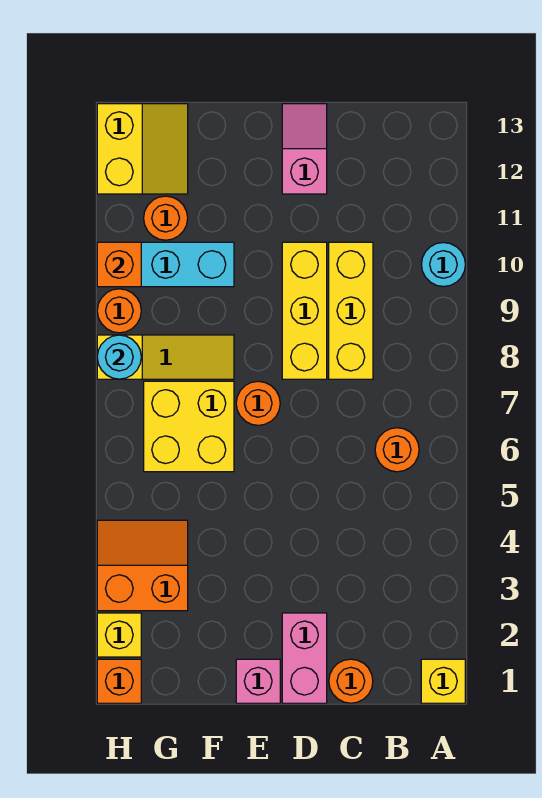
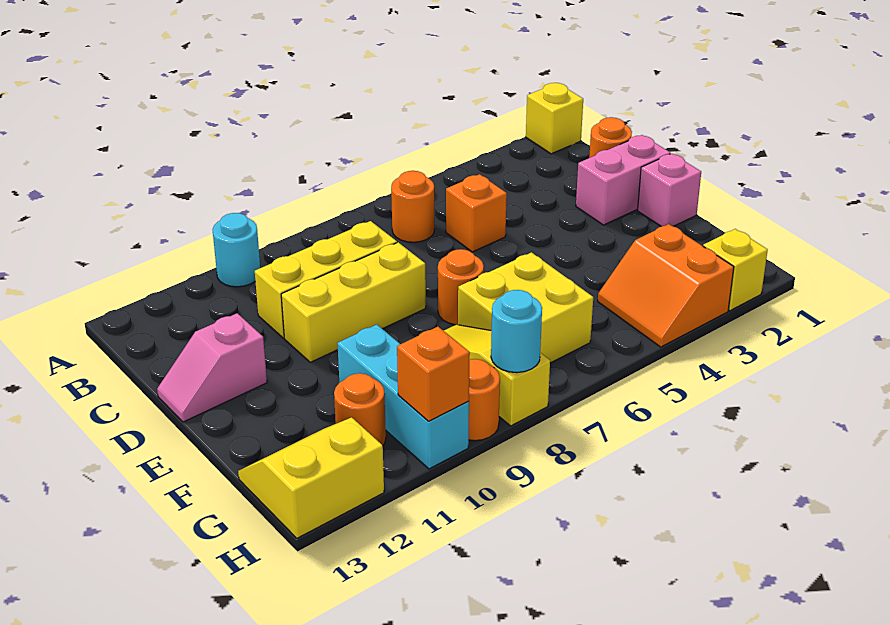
orange 1x1 brick [97,659,141,703] -> orange 1x1 brick moved to [446,174,507,252]

